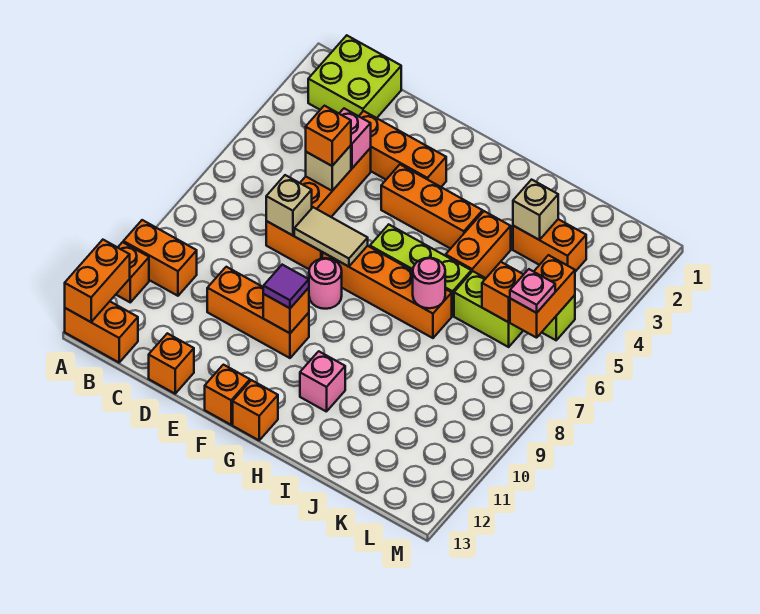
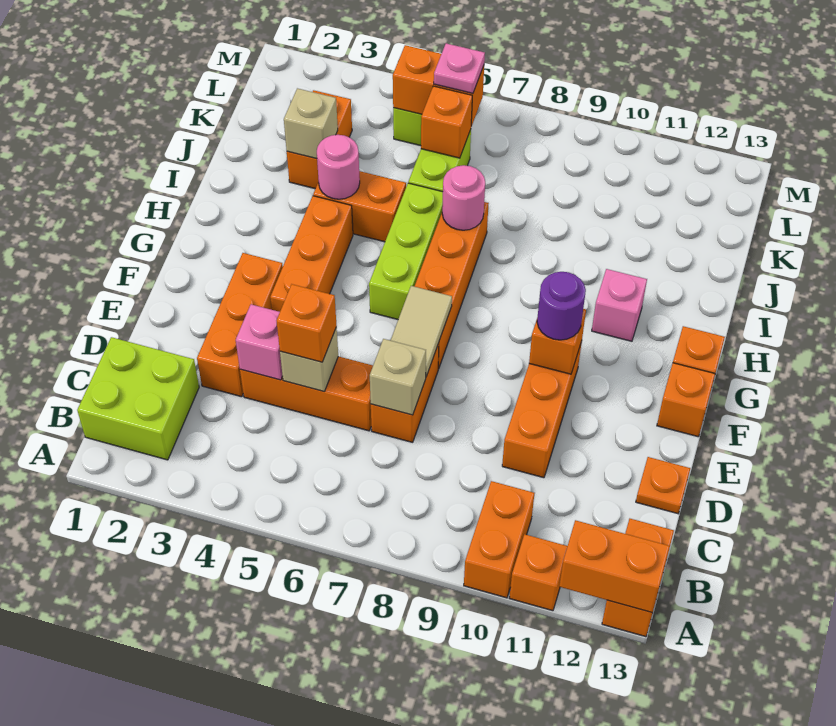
orange 1x1 brick [149,333,194,394] -> orange 1x1 plate [636,457,690,514]
pink 1x1 round brick [309,258,342,309] -> pink 1x1 round brick moved to [317,135,360,199]
purple 1x1 tile [263,265,309,308] -> purple 1x1 round brick [537,272,586,340]

